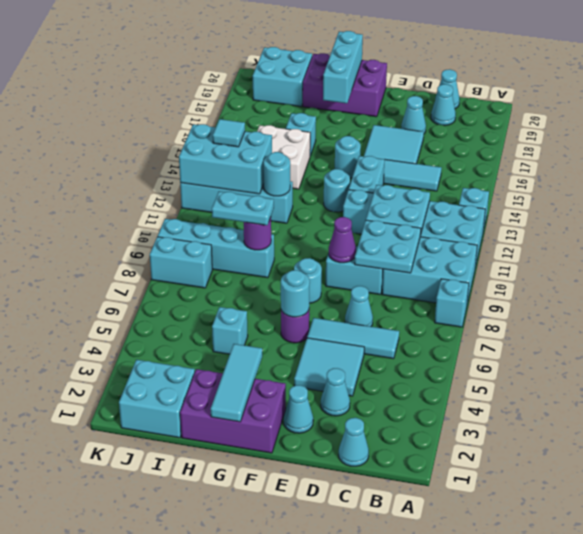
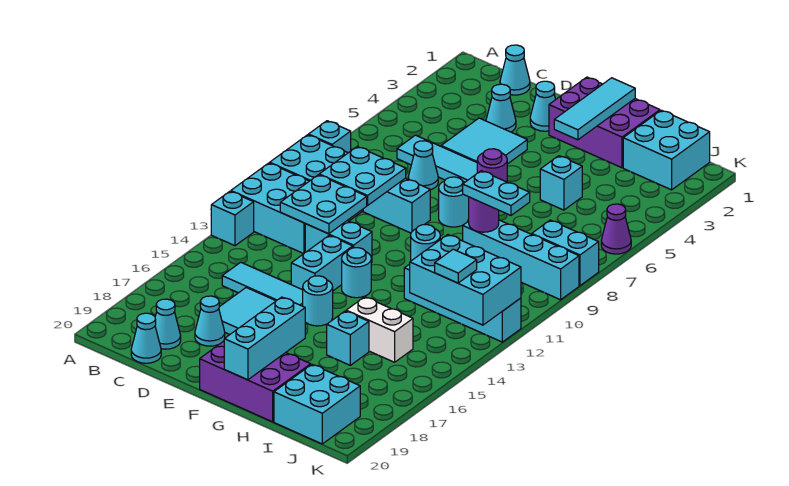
purple 1x1 cone [329,217,356,263] -> purple 1x1 cone moved to [601,204,631,254]
cyan 1x1 round brick [281,270,310,317] -> none
white 2x2 brick [257,125,310,189] -> white 1x2 brick [346,297,413,362]

